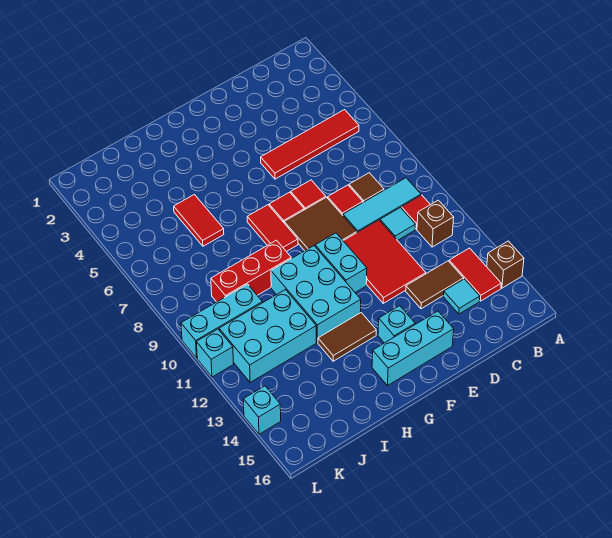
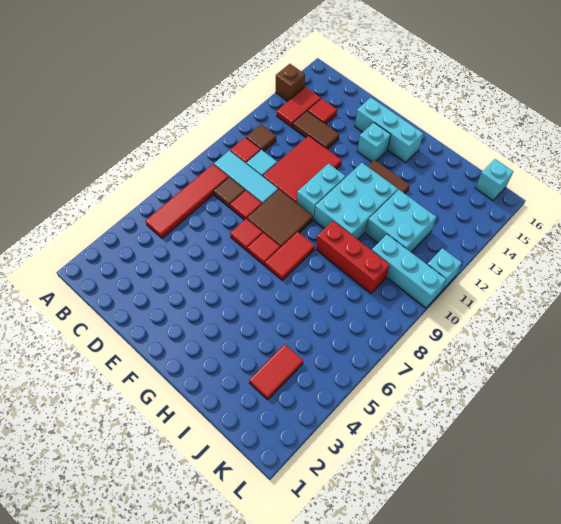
red 1x4 tile [261,110,359,179] -> red 1x4 tile turned to [145,164,229,238]
brown 1x1 brick [417,200,454,247] -> brown 1x1 tile [246,124,276,151]
cyan 1x1 tile [443,279,480,314] -> red 1x1 tile [308,98,337,124]
red 1x2 tile [174,194,224,246] -> red 1x2 tile moved to [249,344,303,400]
cyan 2x3 brick [219,290,316,382] -> cyan 2x2 brick [366,190,436,252]
cyan 1x1 brick [243,386,281,434] -> cyan 1x1 brick moved to [475,159,513,200]

